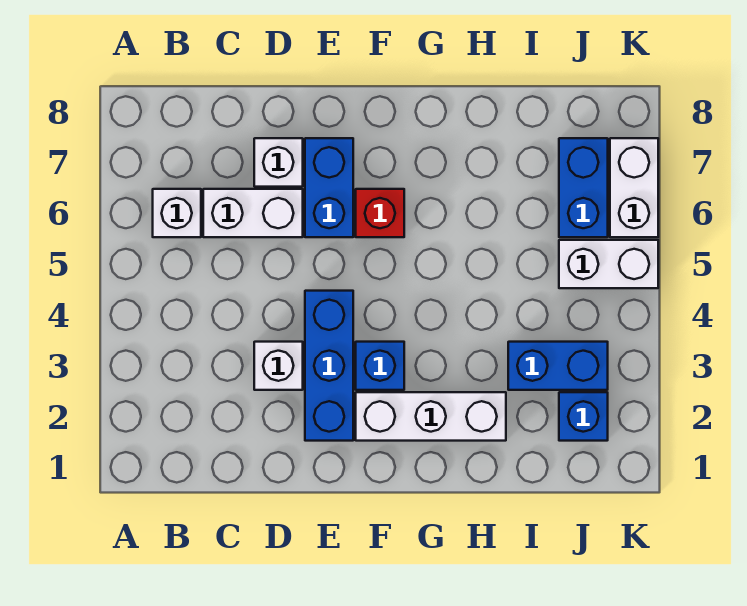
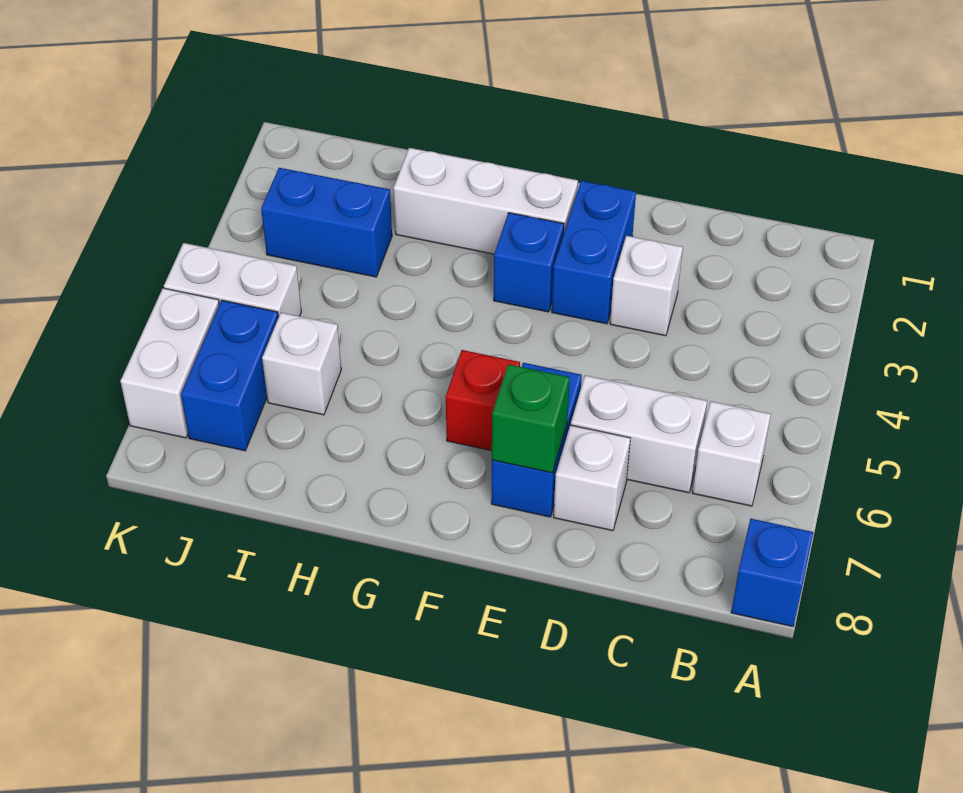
blue 1x3 brick [305,291,353,441] -> blue 1x2 brick [552,181,636,324]
none -> green 1x1 brick [492,364,570,473]
none -> white 1x1 brick [262,313,341,415]
blue 1x1 brick [559,392,608,441] -> blue 1x1 brick moved to [731,519,813,627]

